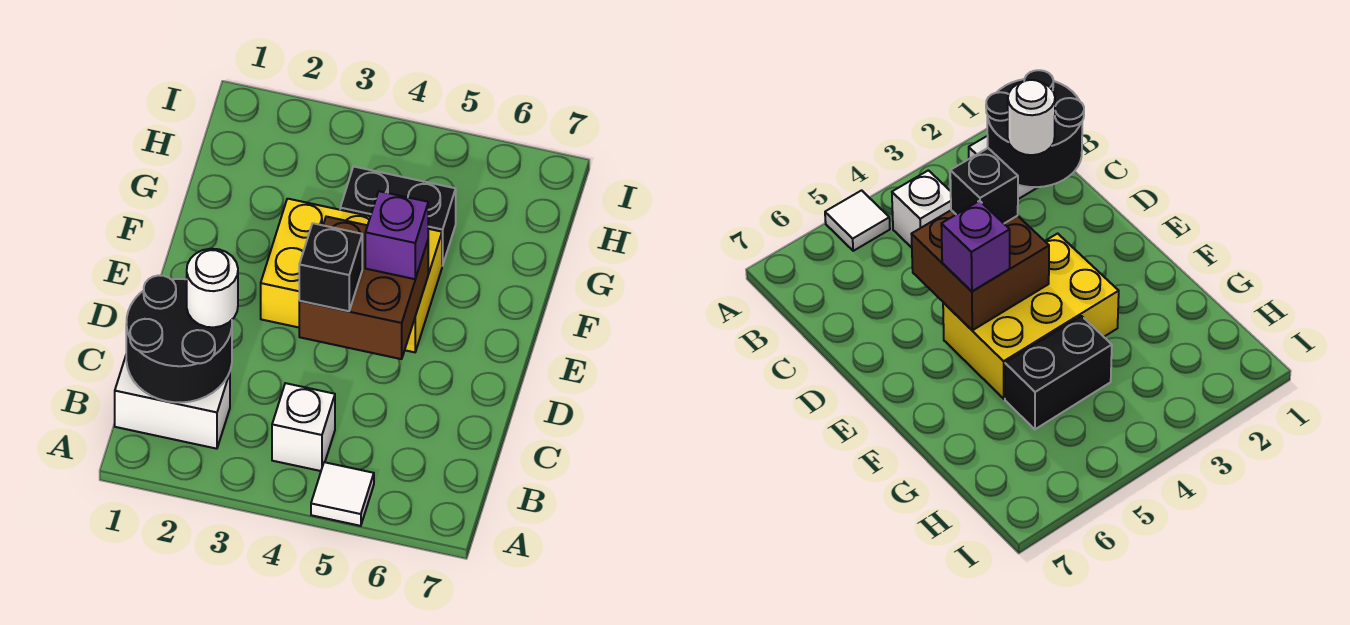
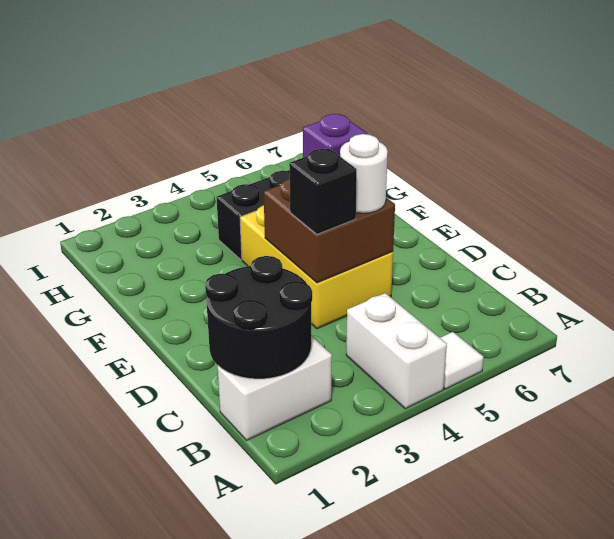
white 1x1 brick [272,383,335,471] -> white 1x2 brick [346,293,447,409]
white 1x1 round brick [187,249,238,327] -> white 1x1 round brick moved to [340,134,388,213]
yellow 2x3 brick [261,199,442,352] -> yellow 2x3 brick turned to [240,205,393,329]

